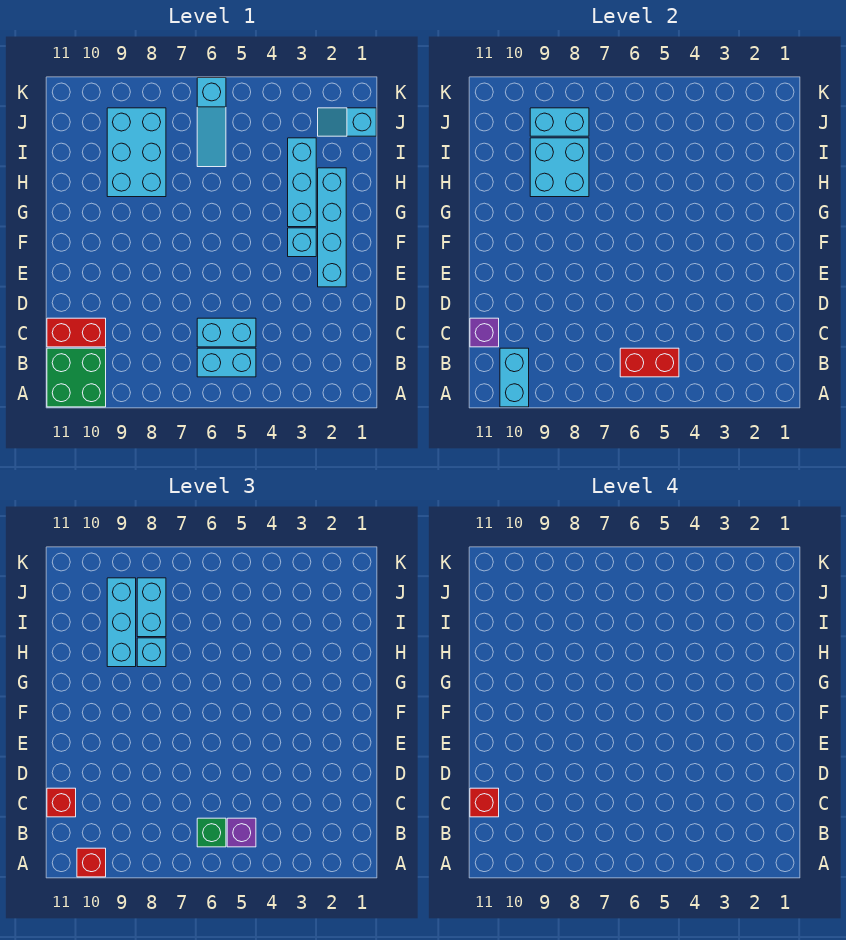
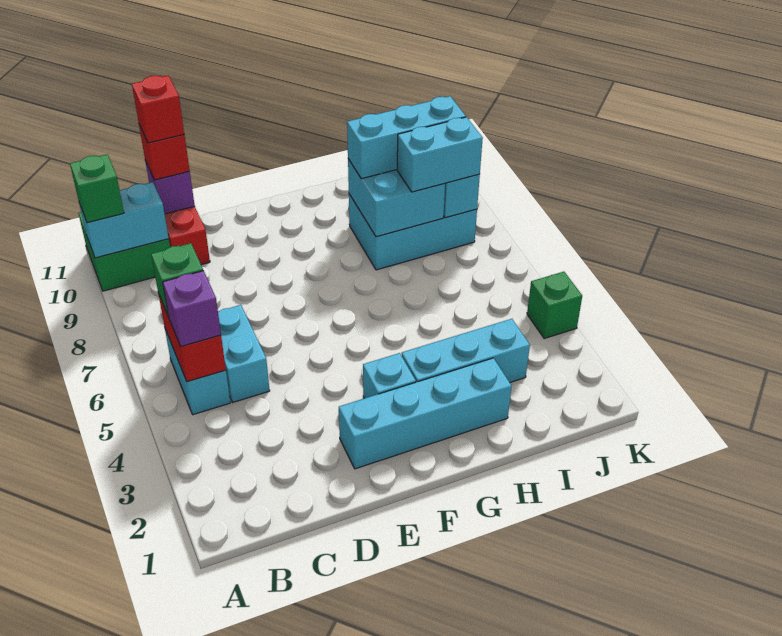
red 1x1 brick [77,848,106,877] -> green 1x1 brick [70,154,124,223]
cyan 1x1 brick [137,638,166,667] -> none
cyan 1x3 slope [197,78,226,167] -> none
cyan 1x2 slope [318,108,376,136] -> none
none -> green 1x1 brick [527,272,582,339]

